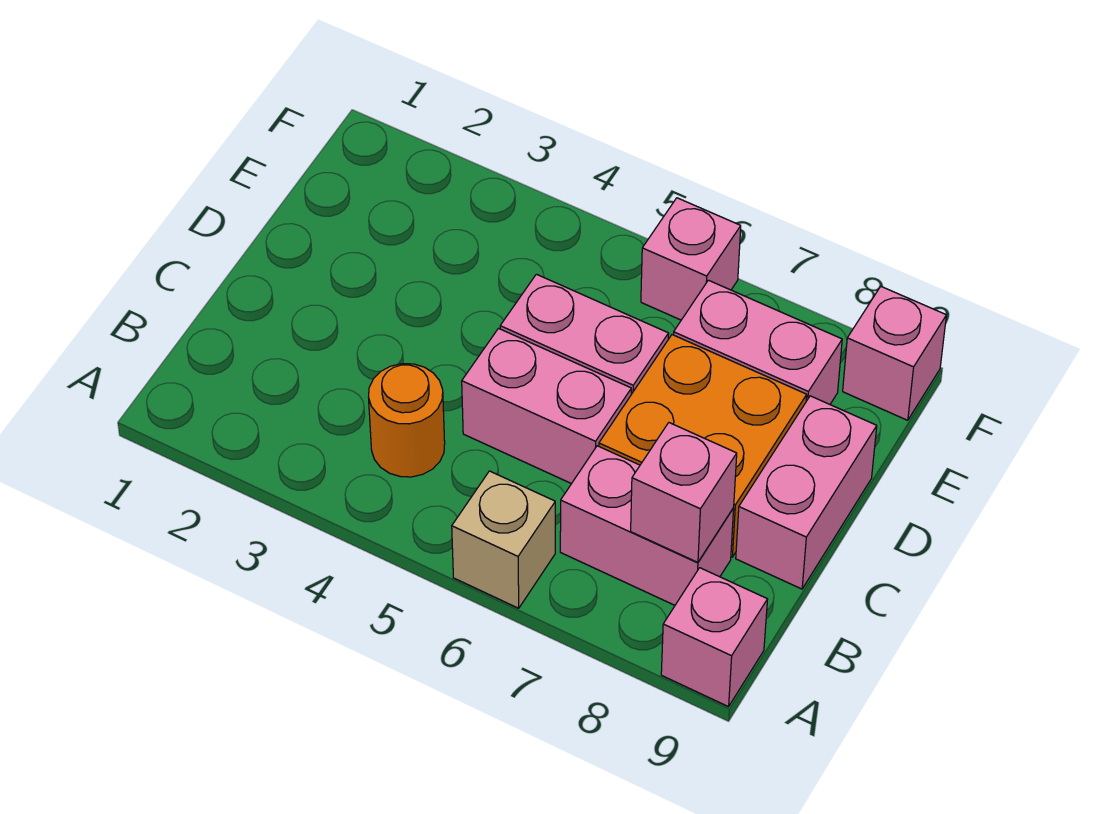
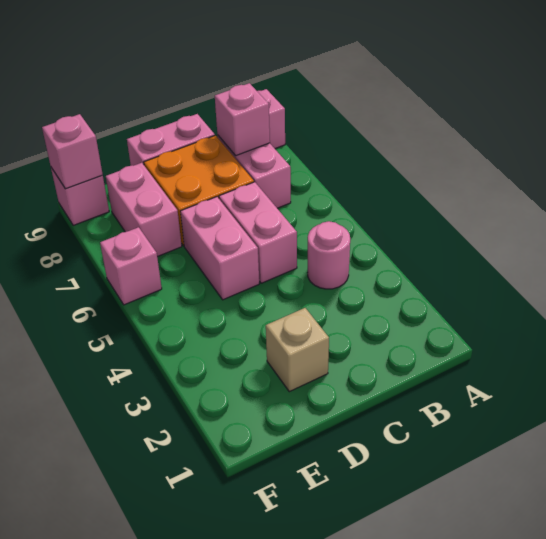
tan 1x1 brick [452,471,555,608] -> tan 1x1 brick moved to [266,308,329,392]
orange 1x1 round brick [368,364,445,477] -> pink 1x1 round brick [308,221,350,289]
none -> pink 1x1 brick [42,114,103,189]

